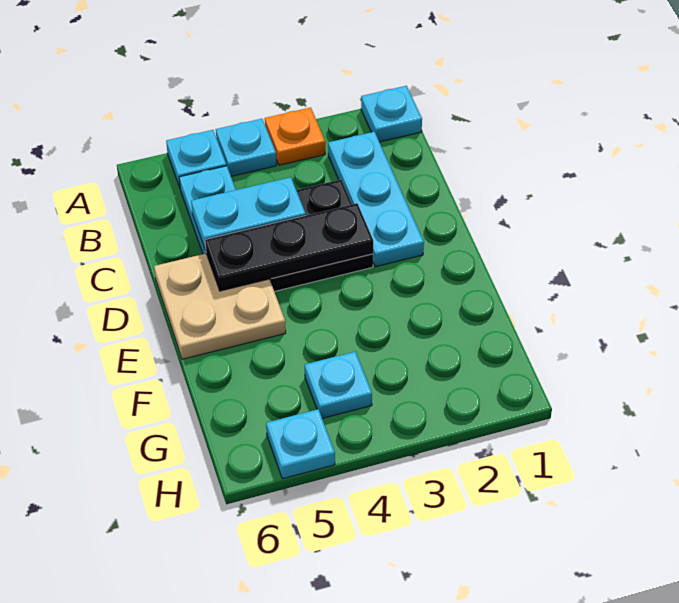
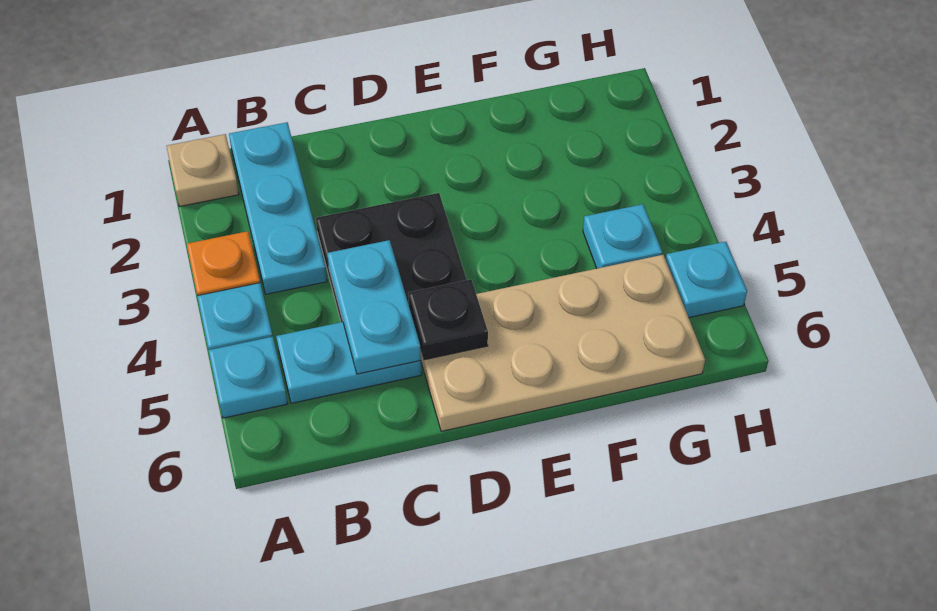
cyan 1x1 plate [361,86,422,142] -> tan 1x1 plate [167,134,239,207]
cyan 1x3 plate [328,132,424,267] -> cyan 1x3 plate turned to [229,122,327,294]
black 1x3 plate [205,203,373,291] -> black 1x1 plate [408,279,488,360]
tan 2x2 plate [154,254,286,359] -> tan 2x4 plate [421,255,705,431]

